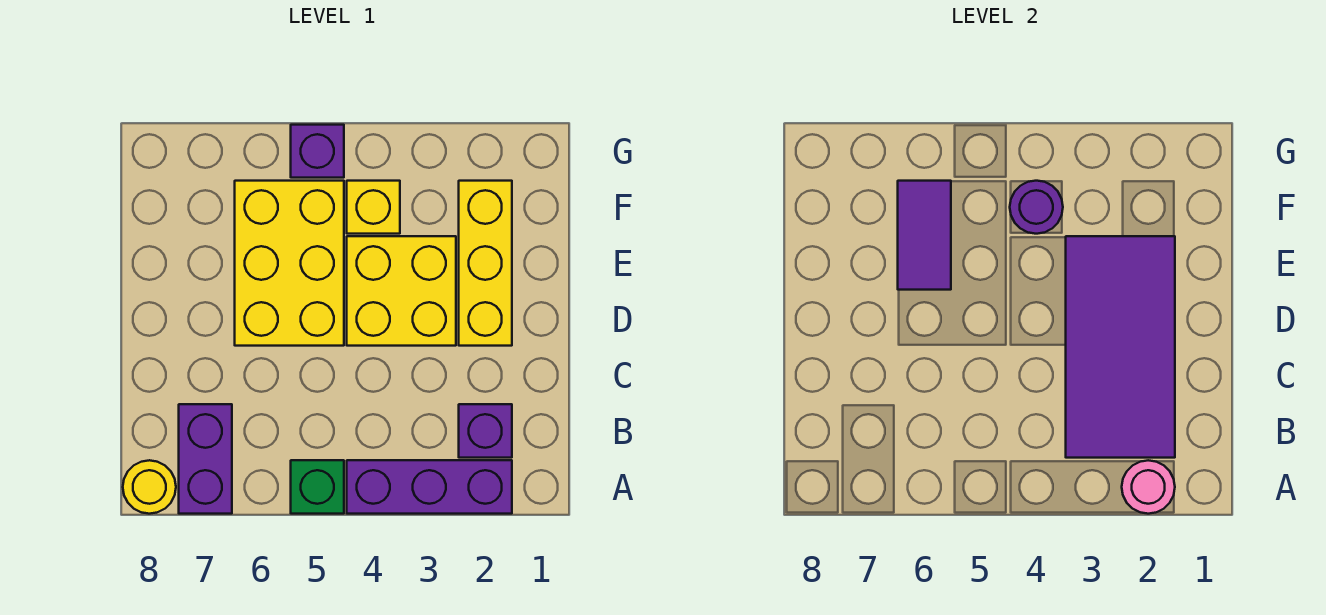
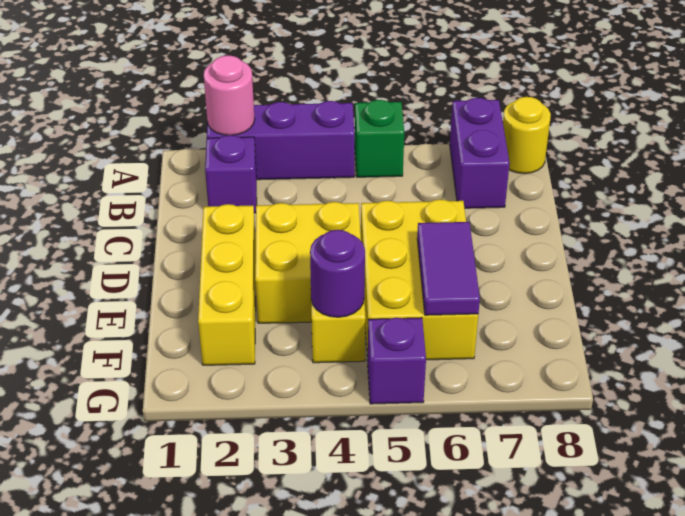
purple 2x4 tile [1066,236,1175,458] -> none

